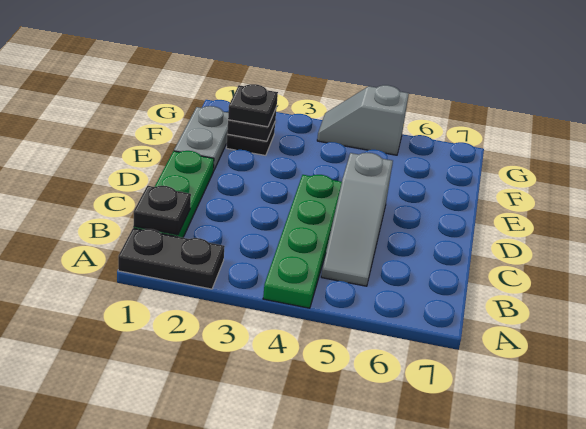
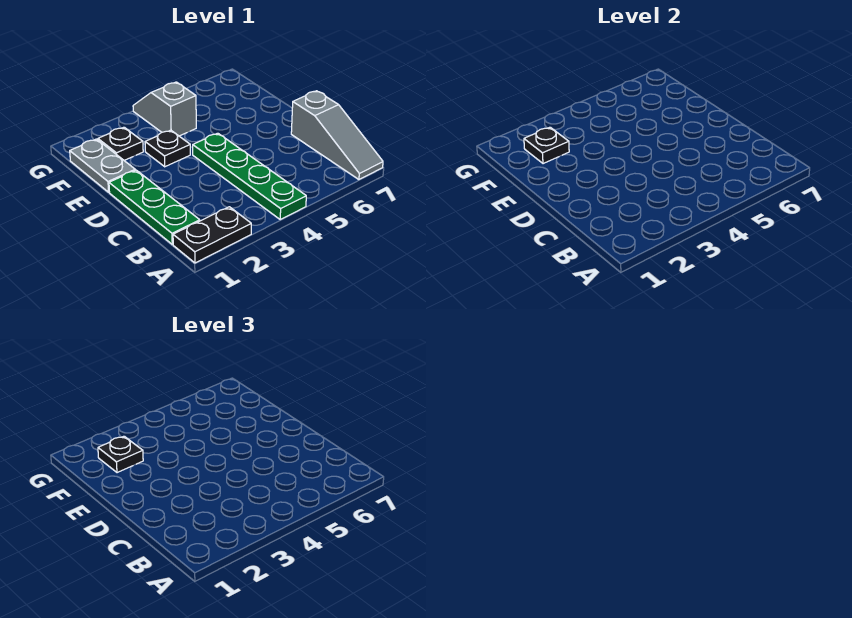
black 1x1 plate [134,186,191,235] -> black 1x1 plate moved to [145,130,190,167]
grey 1x3 slope [321,153,393,286] -> grey 1x3 slope moved to [291,91,383,180]
grey 1x2 slope [317,85,409,155] -> grey 1x2 slope turned to [133,82,196,136]

